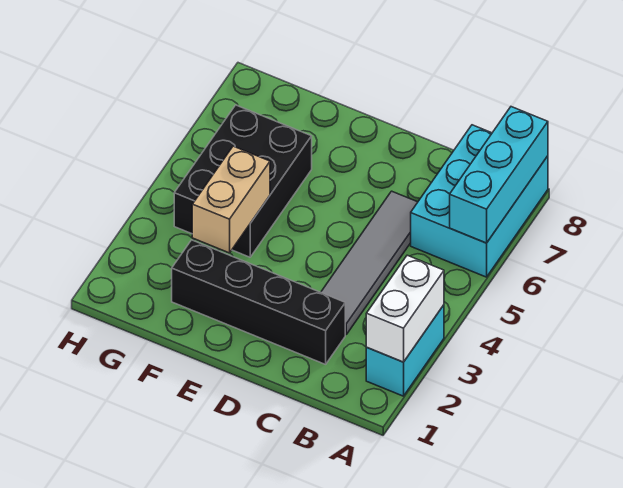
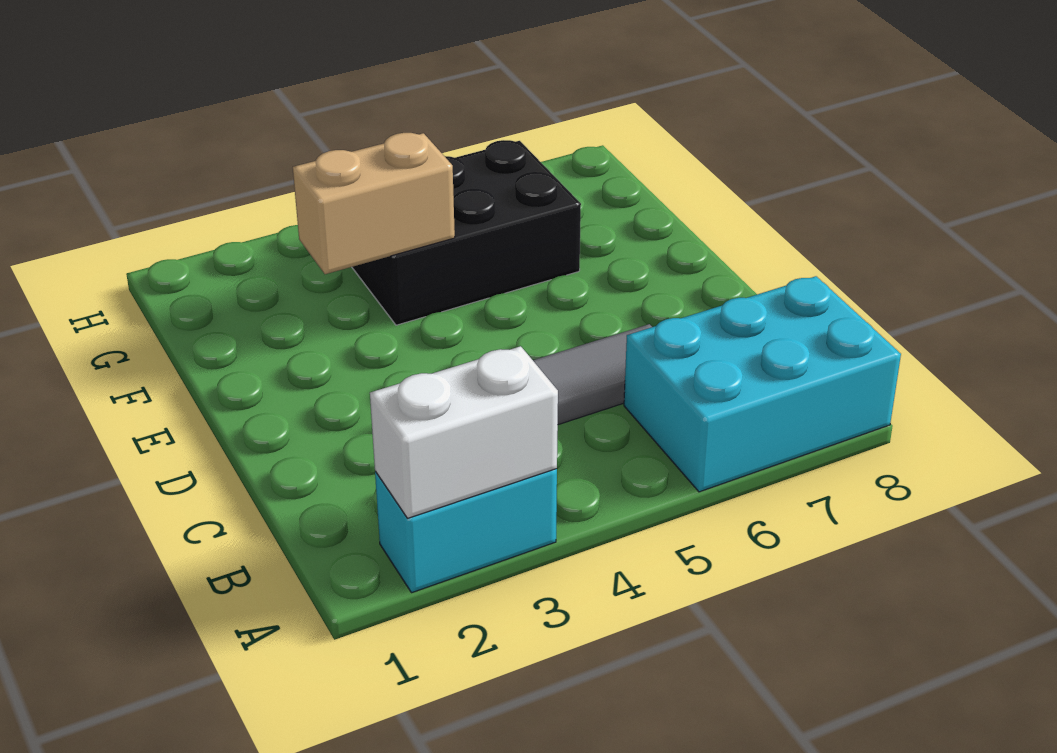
cyan 1x3 brick [450,107,548,243] -> none
black 1x4 brick [172,240,345,364] -> none

